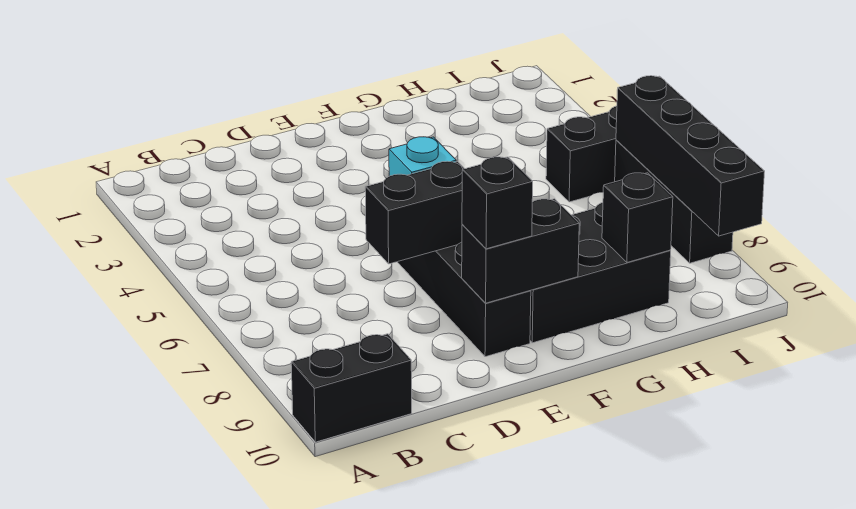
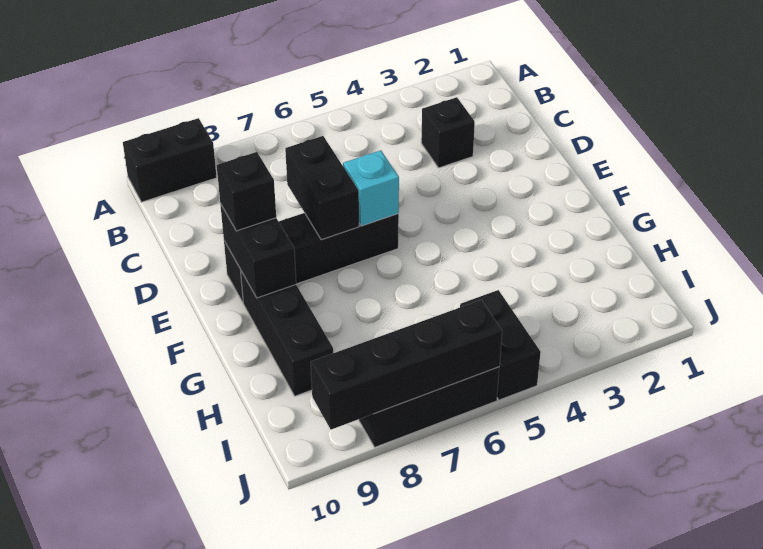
black 1x2 brick [291,334,412,442] -> black 1x2 brick turned to [123,118,217,202]
black 2x3 brick [530,203,671,343] -> black 1x3 brick [241,271,333,396]
black 1x1 brick [602,173,673,262] -> black 1x1 brick moved to [421,97,475,168]

